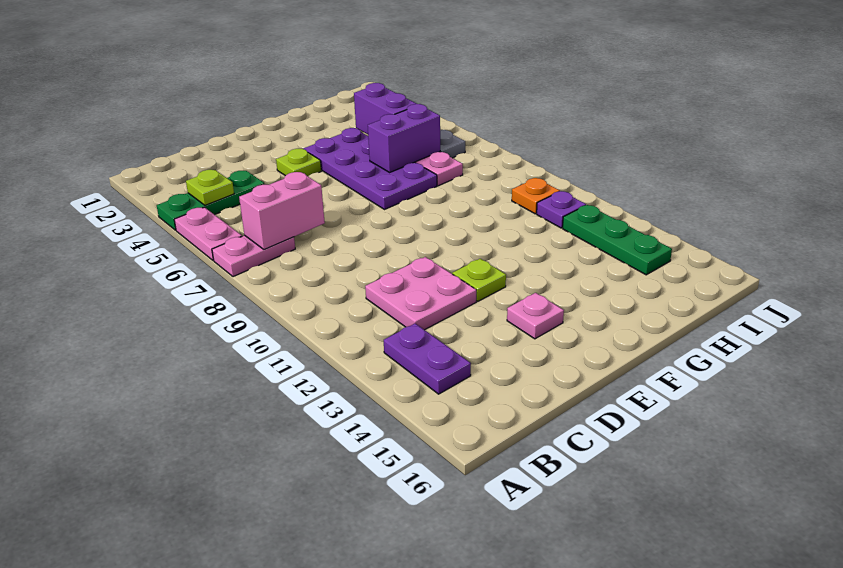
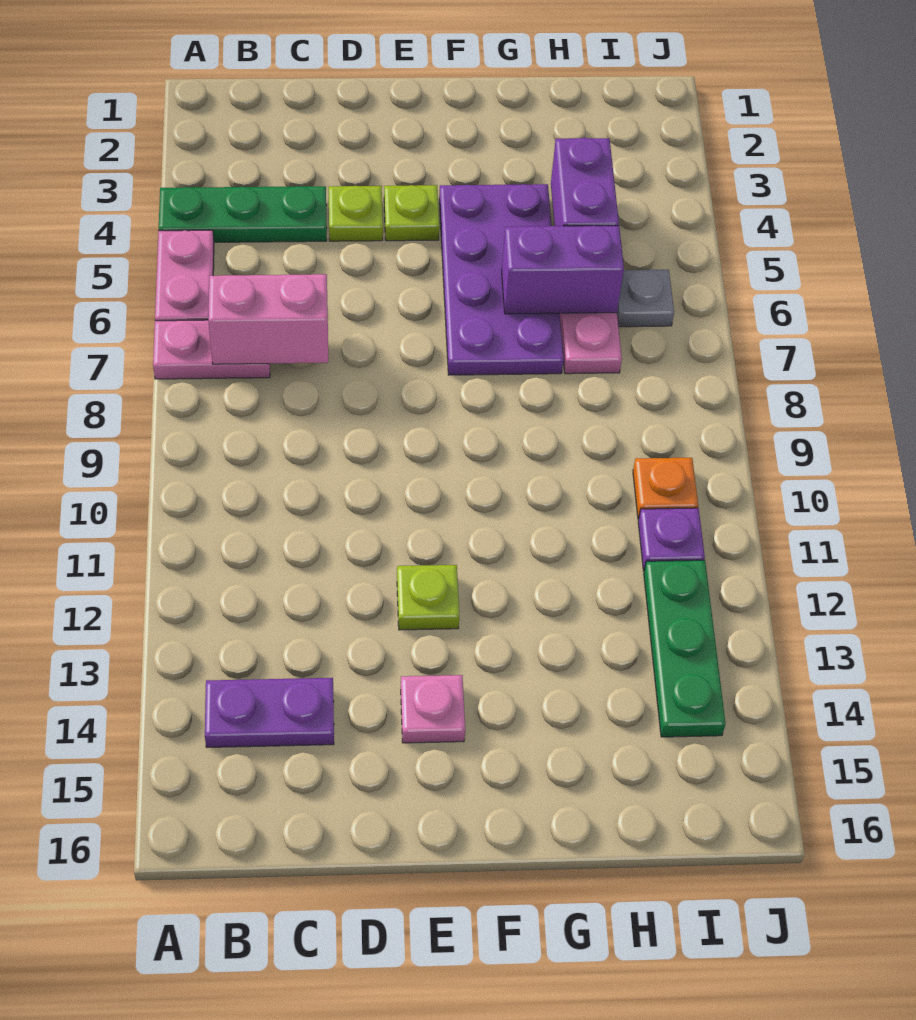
lime 1x1 plate [186,170,234,205] -> lime 1x1 plate moved to [329,186,383,241]
purple 1x2 plate [384,324,471,394] -> purple 1x2 plate turned to [205,678,334,747]
pink 2x2 plate [365,257,476,330] -> none

